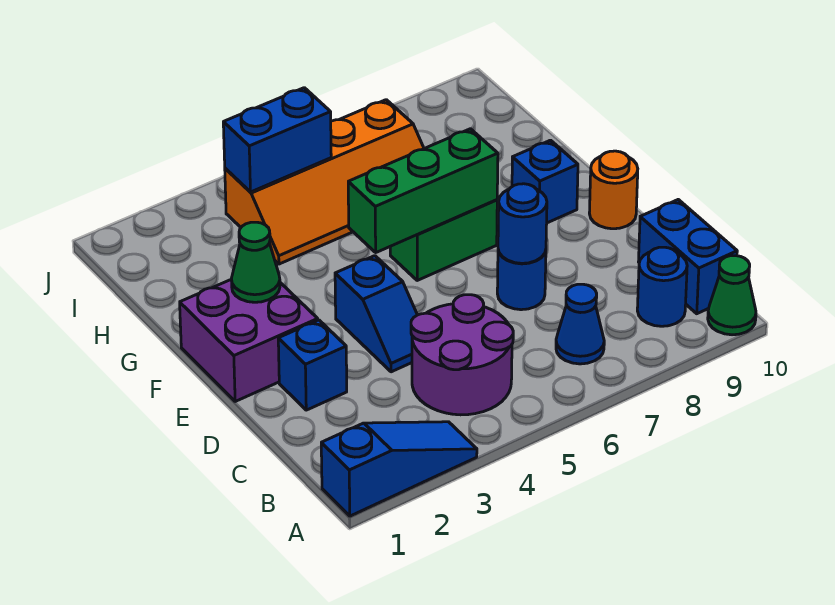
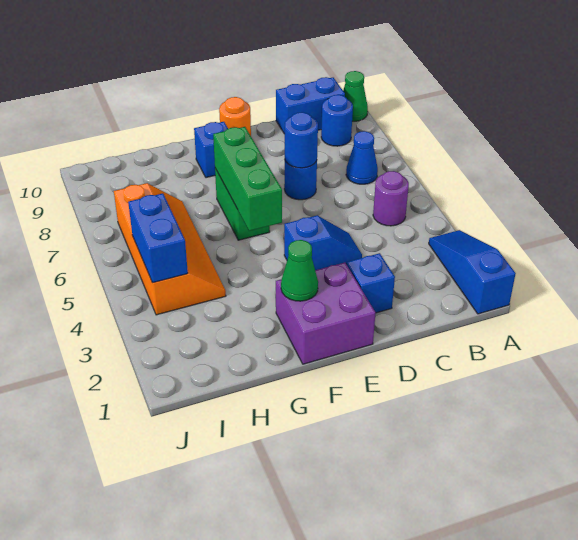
purple 2x2 round brick [411,295,513,415] -> purple 1x1 round brick [373,171,409,226]

